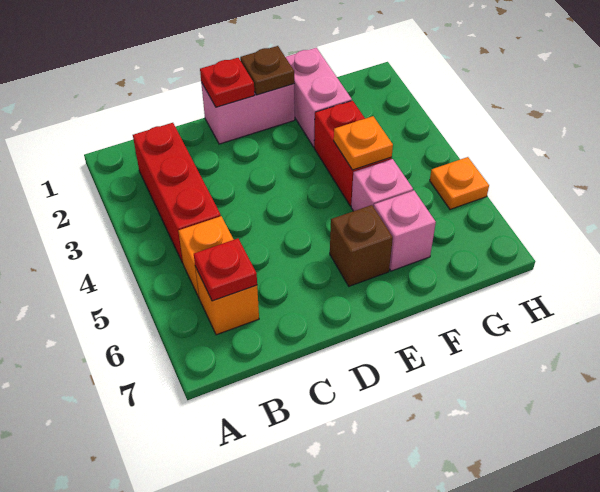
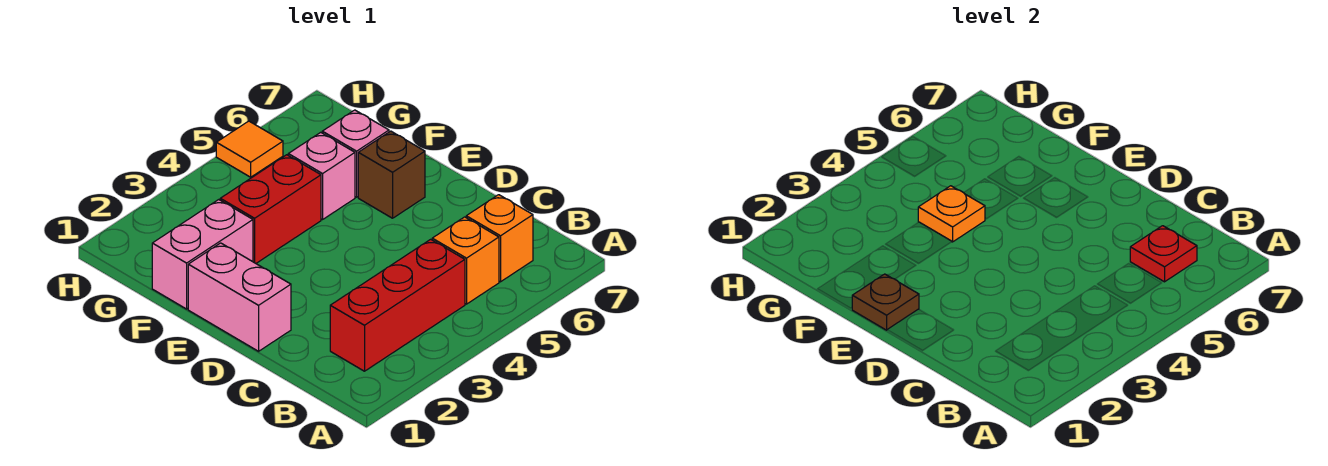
red 1x1 plate [200,58,255,107] -> none
orange 1x1 plate [430,157,489,210] -> orange 1x1 tile [216,121,283,177]

